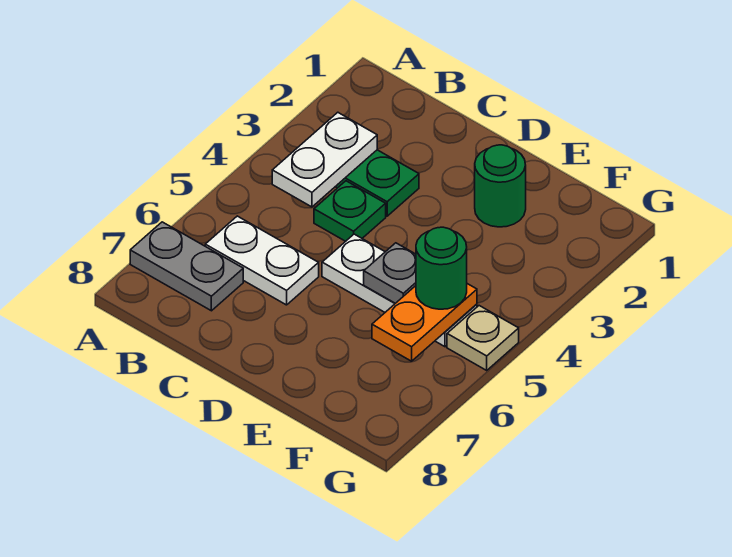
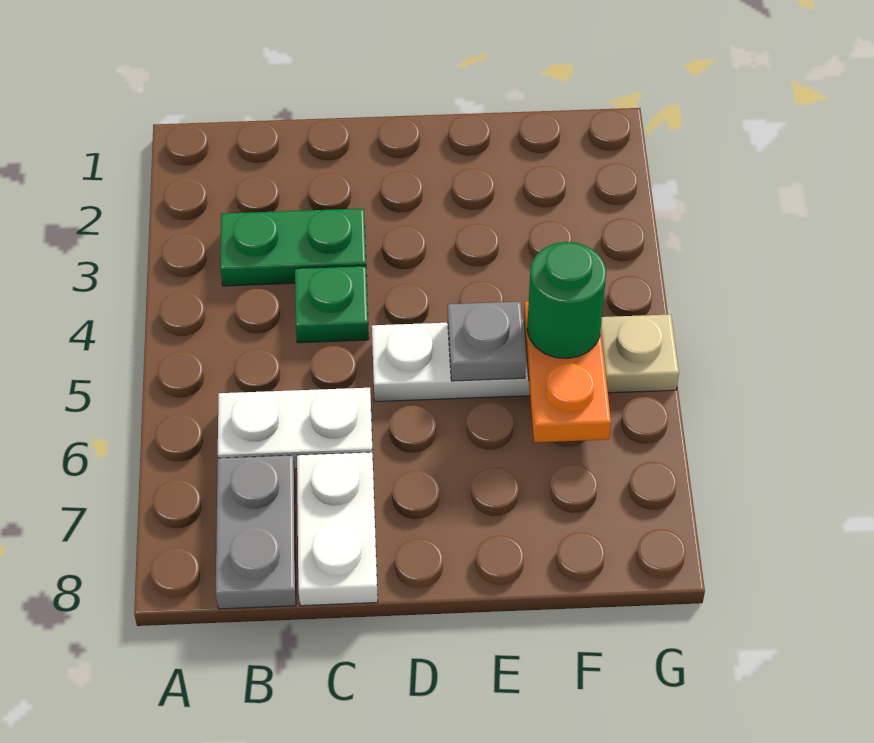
grey 1x2 plate [130,222,243,311] -> grey 1x2 plate turned to [216,455,296,609]
white 1x2 plate [272,112,377,207] -> white 1x2 plate moved to [297,452,378,606]
green 1x1 round brick [475,145,526,227] -> none

